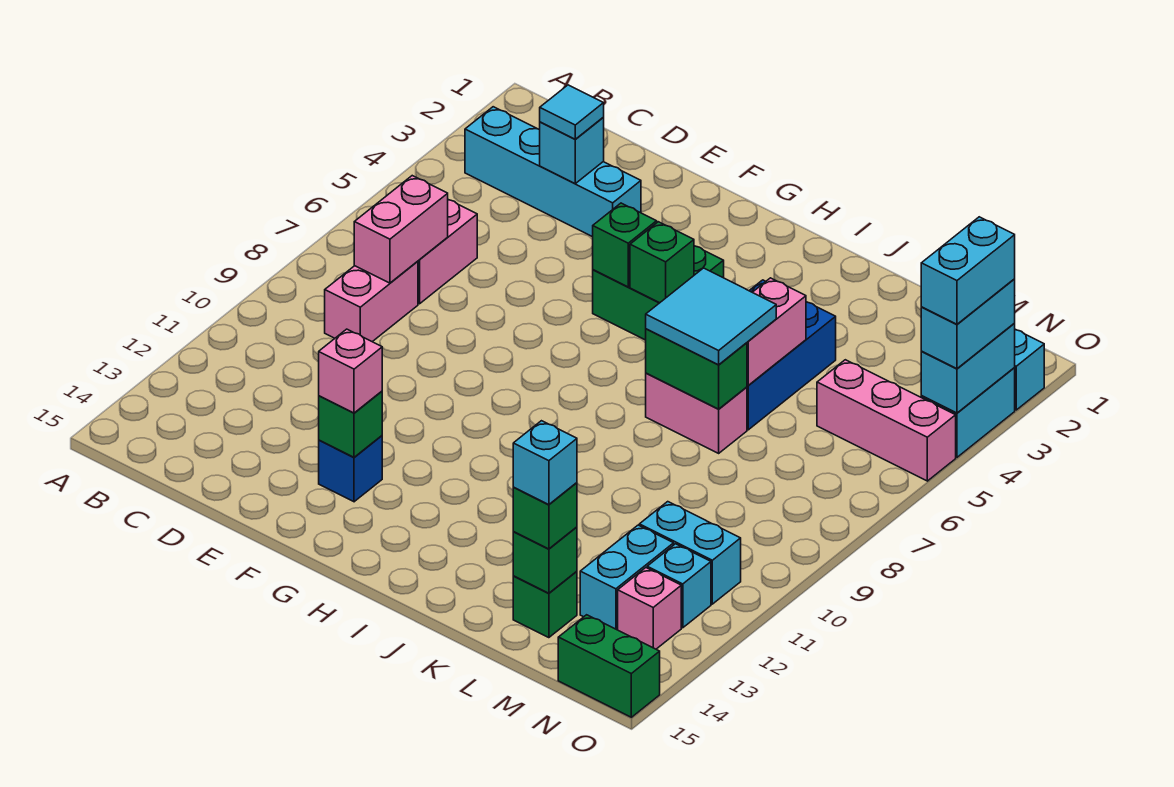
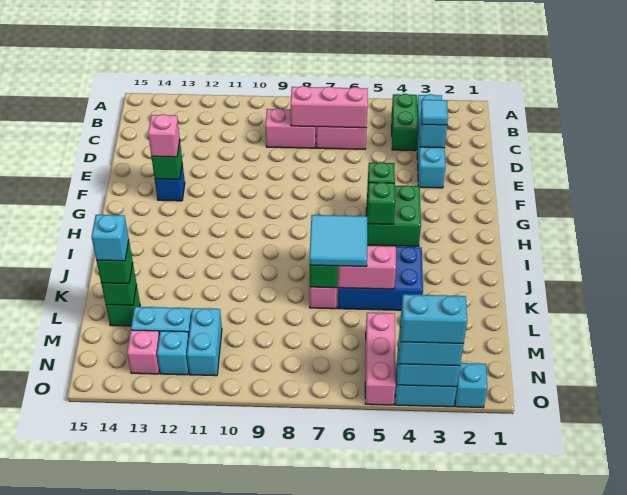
pink 1x2 brick [354,176,448,283] -> pink 1x3 brick [291,86,368,128]
green 1x2 brick [558,615,660,717] -> green 1x2 brick moved to [392,94,418,151]

